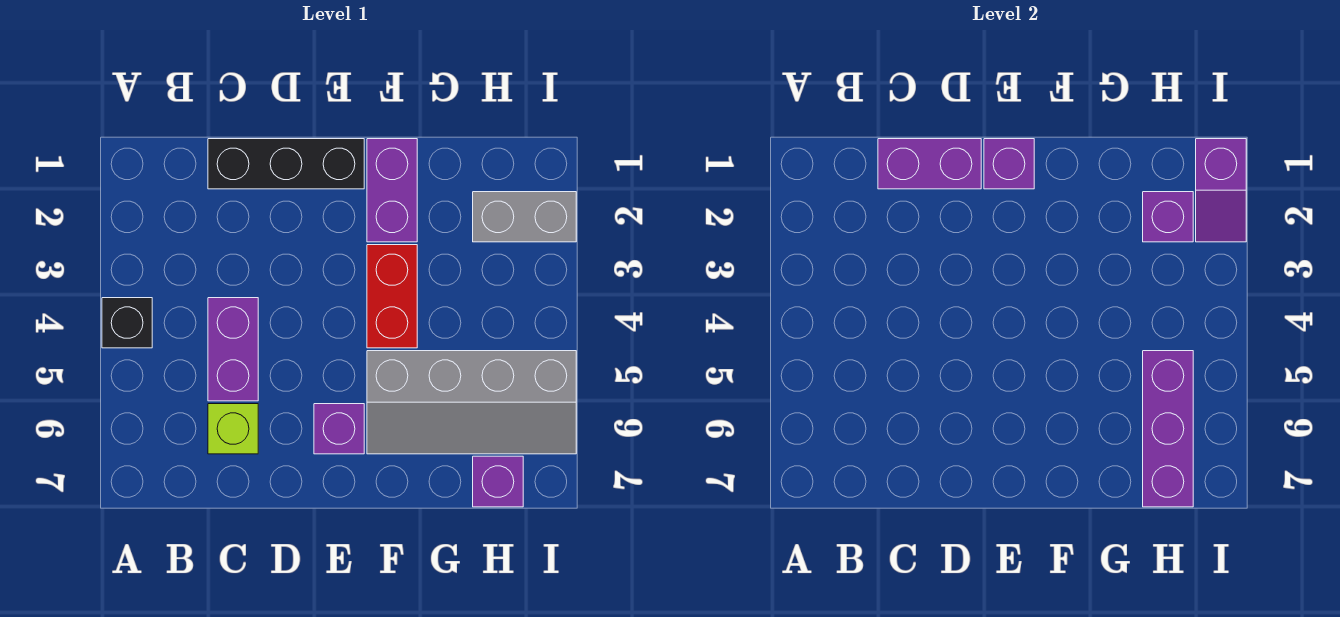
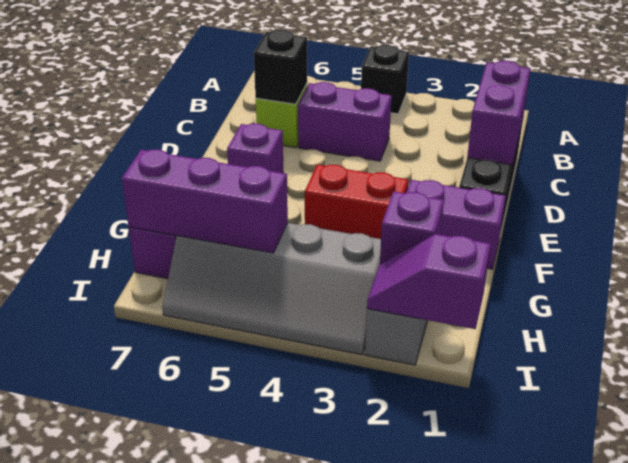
none -> black 1x1 brick [254,30,307,104]
purple 1x1 brick [984,139,1034,189] -> none
grey 2x4 slope [367,351,576,454] -> grey 2x4 slope turned to [162,223,381,354]

